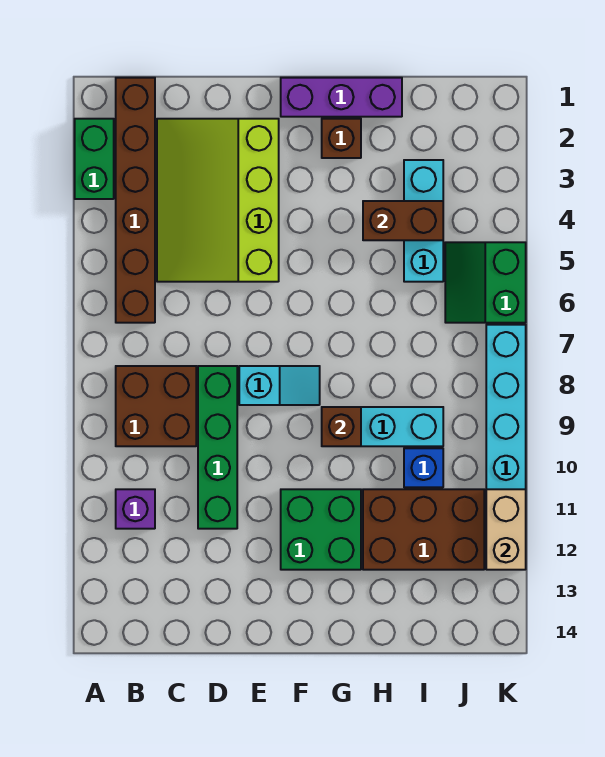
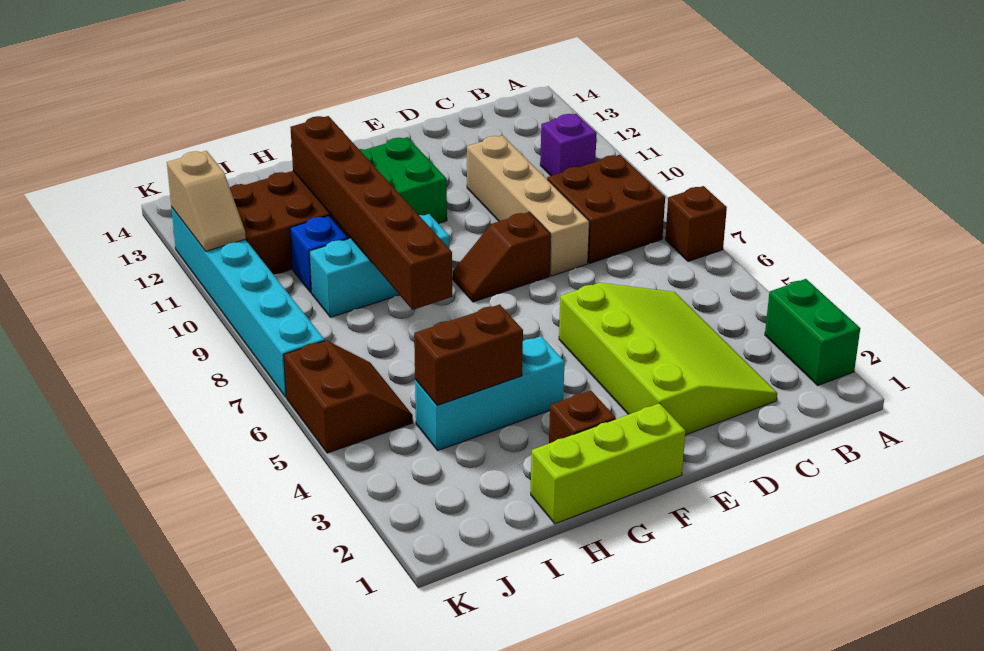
brown 1x6 brick [116,78,155,323] -> brown 1x6 brick moved to [290,116,452,310]
green 1x4 brick [198,366,237,529] -> tan 1x4 brick [467,135,589,276]
cyan 1x2 slope [239,366,320,405] -> brown 1x2 slope [453,212,551,302]
purple 1x3 brick [281,78,402,117] -> lime 1x3 brick [531,403,685,524]
brown 1x1 brick [322,407,361,446] -> brown 1x1 brick moved to [665,186,727,261]
cyan 1x3 brick [404,160,443,282] -> cyan 1x3 brick turned to [415,336,565,450]
green 2x2 slope [445,242,526,323] -> brown 2x2 slope [284,340,413,453]
tan 1x2 brick [486,489,526,570] -> tan 1x2 slope [167,151,246,251]

